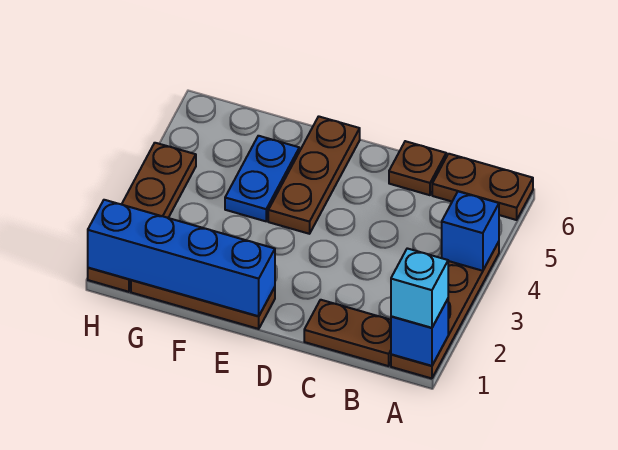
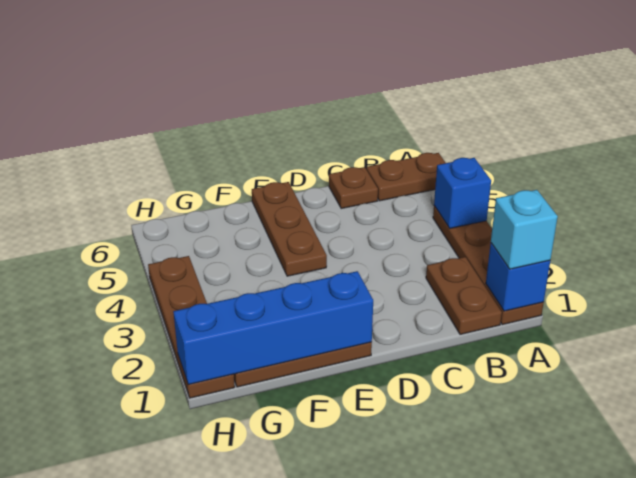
brown 1x2 plate [304,300,391,366] -> brown 1x2 plate turned to [426,257,502,334]
blue 1x2 plate [225,136,299,221] -> none

